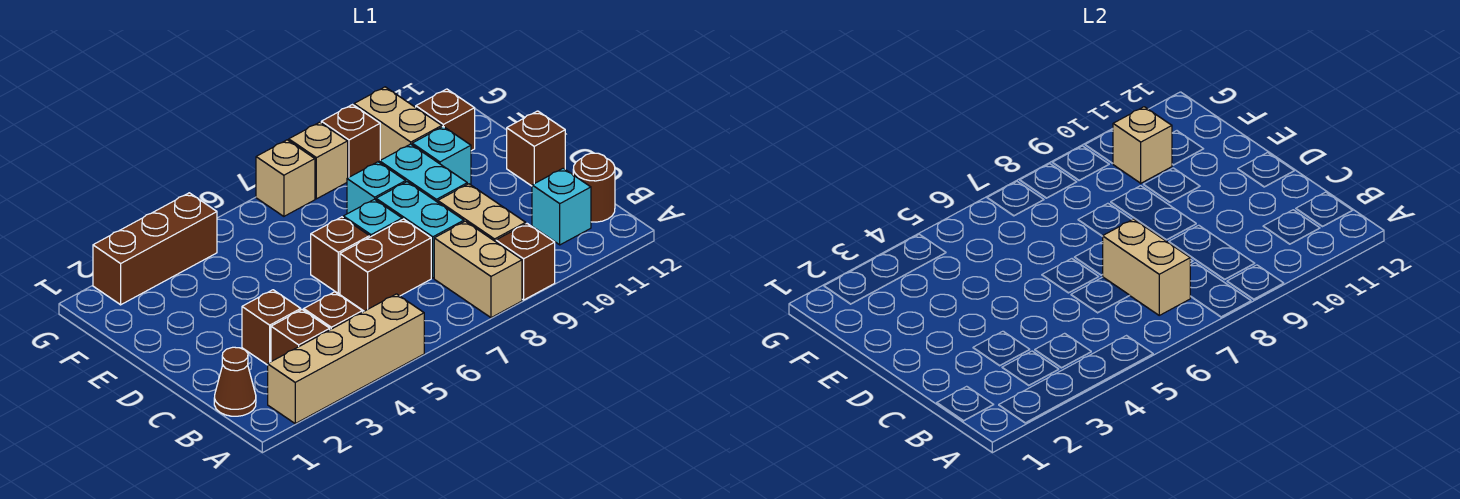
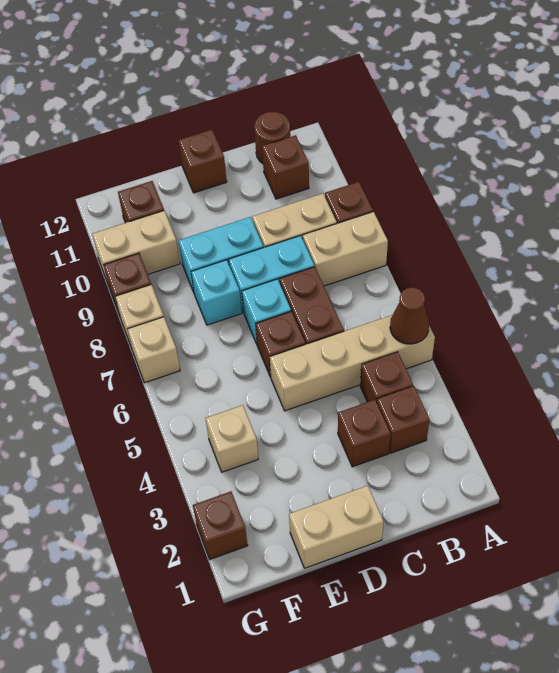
tan 1x4 brick [268,294,424,423] -> tan 1x4 brick turned to [270,315,435,411]
brown 1x1 cone [214,347,256,416] -> brown 1x1 cone moved to [390,287,429,344]
tan 1x2 brick [1102,219,1191,315] -> tan 1x2 brick moved to [289,486,384,568]
cyan 1x1 brick [532,168,591,245] -> brown 1x1 brick [262,135,309,199]
cyan 1x1 brick [412,127,471,185] -> none
tan 1x1 brick [1113,107,1172,183] -> tan 1x1 brick moved to [205,405,258,472]
brown 1x3 brick [93,193,217,305] -> brown 1x1 brick [193,492,248,559]

